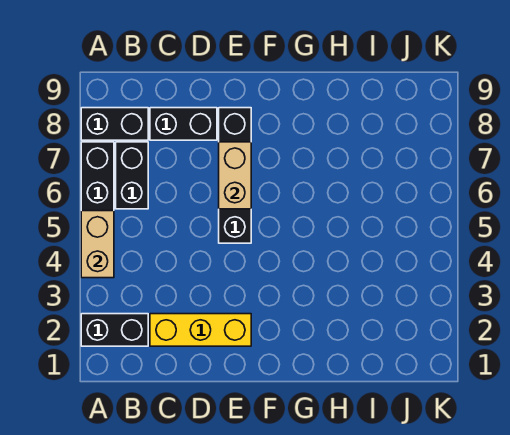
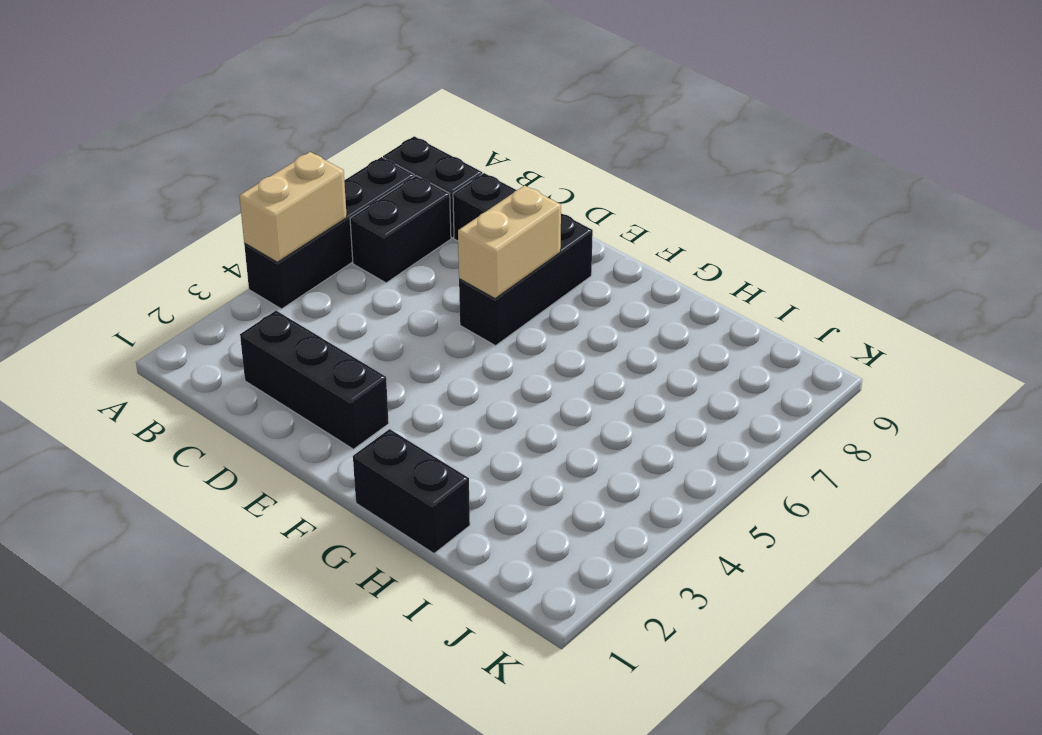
black 1x2 brick [81,314,148,346] -> black 1x2 brick moved to [353,429,470,553]
yellow 1x3 brick [150,314,251,346] -> black 1x3 brick [240,311,389,449]
black 1x4 brick [219,108,251,243] -> black 1x3 brick [459,214,593,346]

